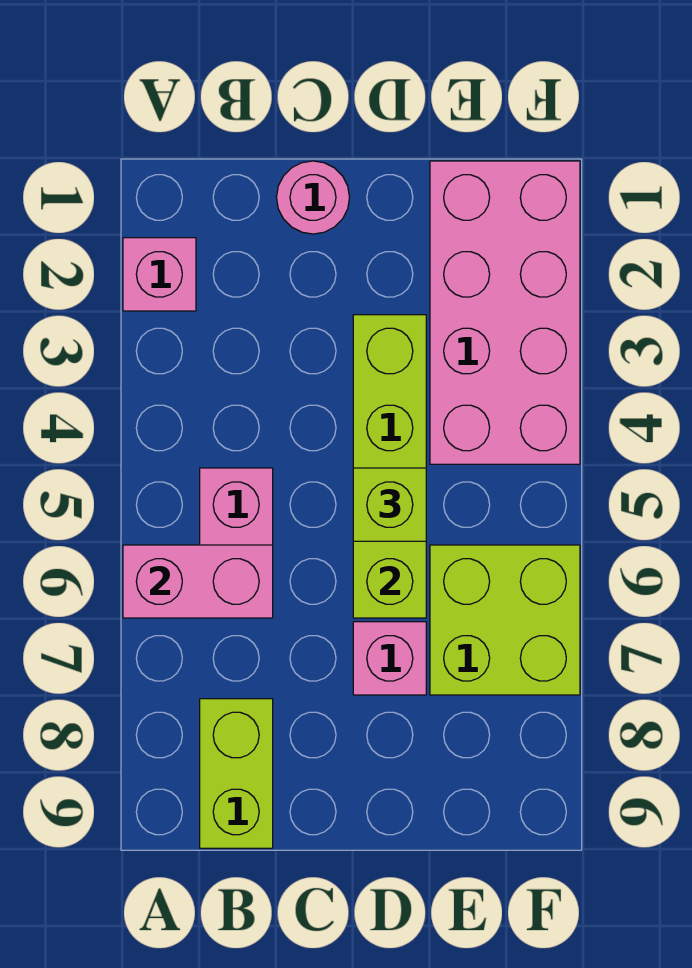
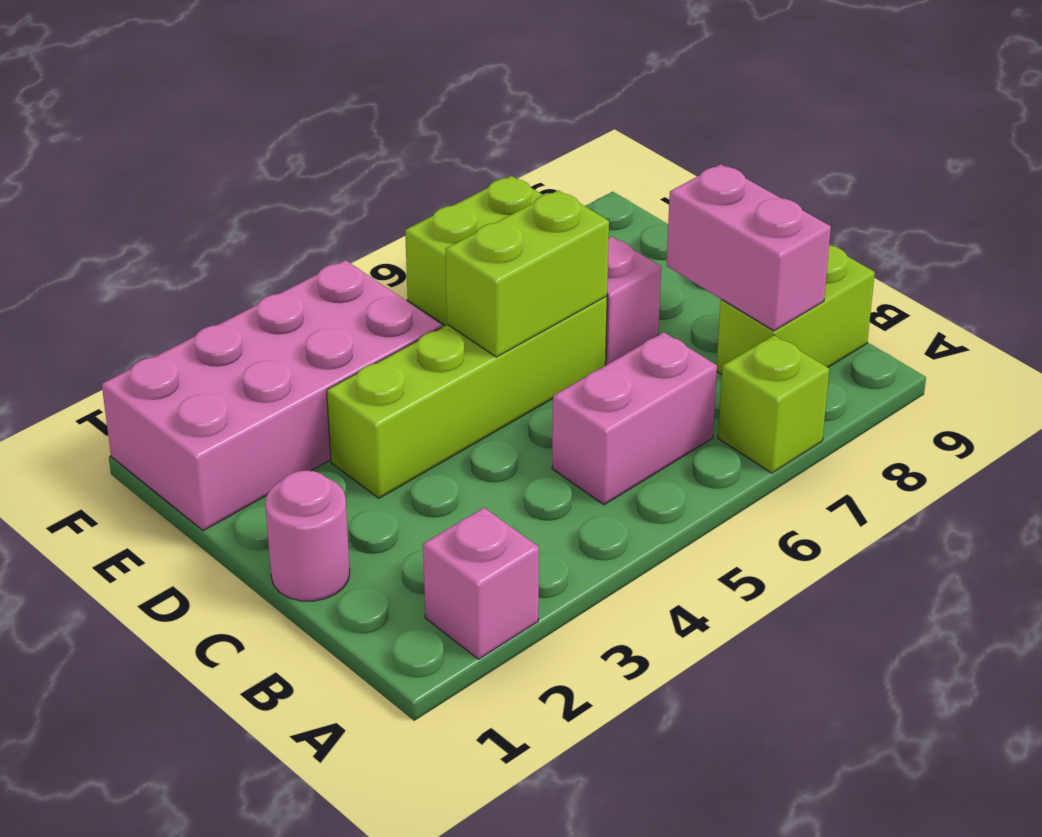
pink 1x2 brick [123,545,273,618] -> pink 1x2 brick moved to [666,164,831,331]
lime 1x1 brick [353,468,426,541] -> lime 1x1 brick moved to [718,335,829,473]

